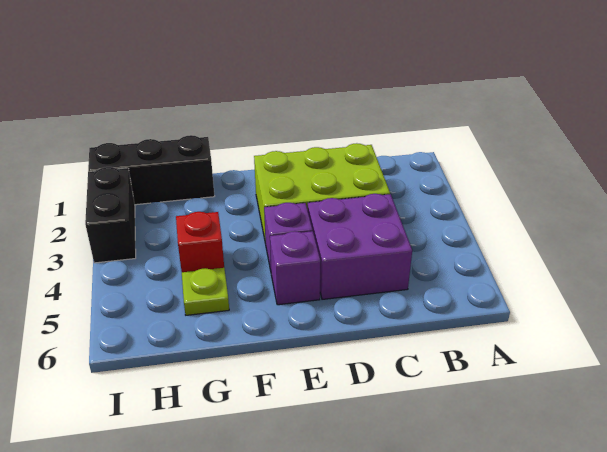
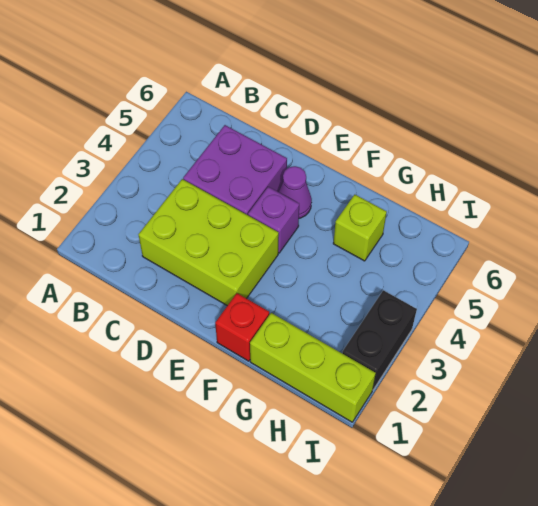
purple 1x1 brick [270,231,320,305] -> purple 1x1 cone [279,166,312,218]
black 1x3 brick [88,135,214,205] -> lime 1x3 brick [250,313,376,422]
red 1x1 brick [176,212,224,272] -> red 1x1 brick moved to [215,293,269,361]
lime 1x1 plate [182,268,229,315] -> lime 1x1 brick [333,195,387,261]

